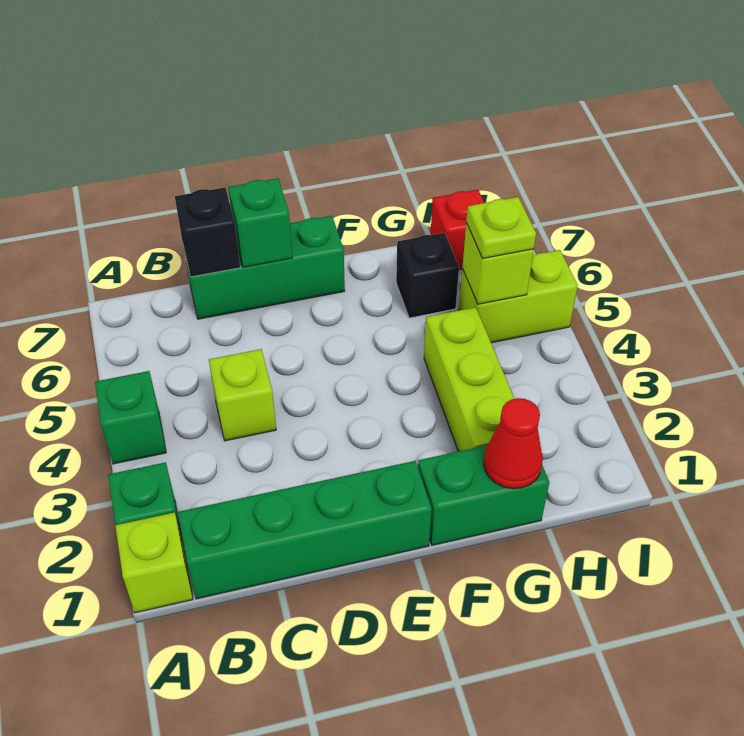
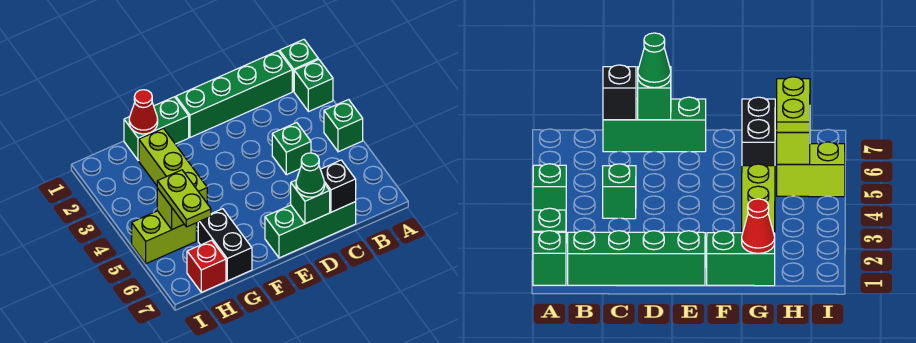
lime 1x1 brick [115,512,193,613] -> green 1x1 brick [280,40,318,91]
lime 1x1 brick [209,349,276,441] -> green 1x1 brick [272,123,311,175]
none -> green 1x1 cone [296,153,324,197]
black 1x1 brick [396,233,459,318] -> black 1x2 brick [198,209,252,281]
lime 1x1 plate [466,197,536,258] -> lime 1x2 plate [157,170,211,227]

